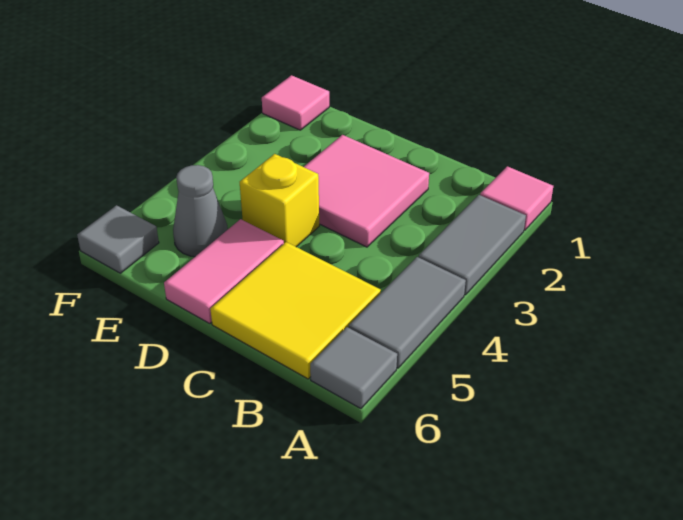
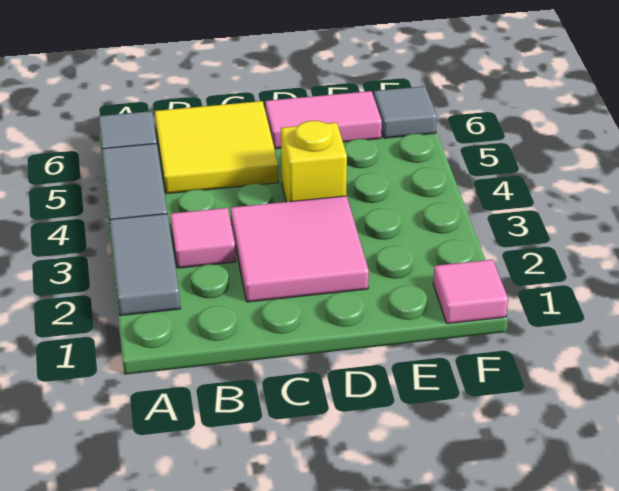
pink 1x1 tile [480,166,553,230] -> pink 1x1 tile moved to [170,208,236,268]
pink 1x2 tile [164,219,284,324] -> pink 1x2 tile turned to [265,91,382,149]
grey 1x1 cone [173,165,228,257] -> none

